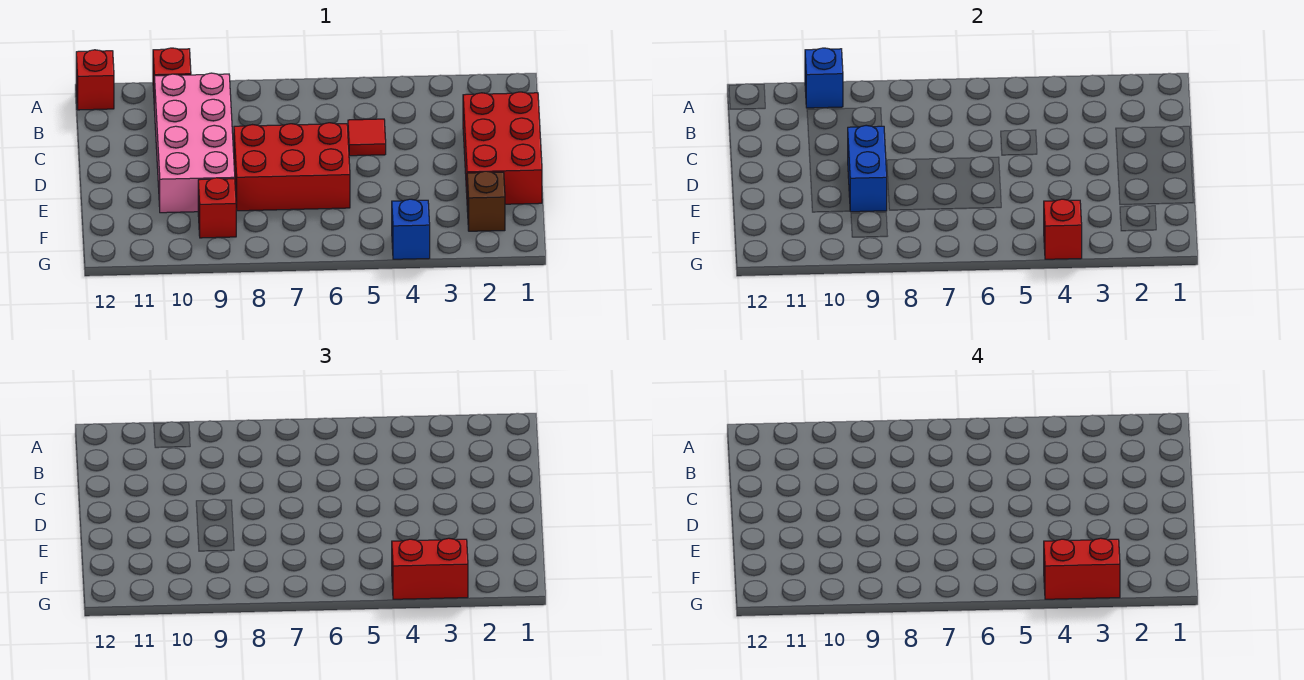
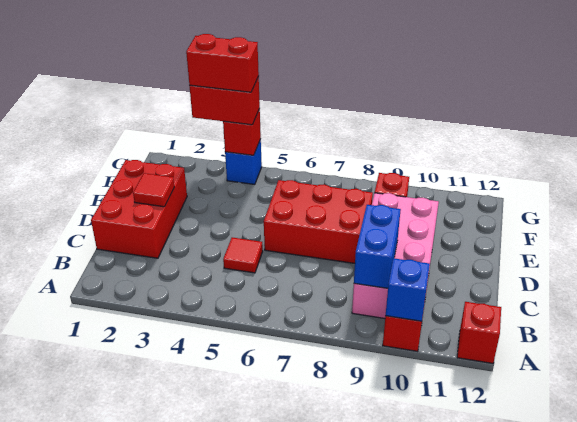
none -> red 1x1 tile [133,173,174,207]
blue 1x2 brick [848,125,887,212] -> blue 1x2 brick moved to [354,205,401,288]
brown 1x1 brick [467,171,505,231] -> none

